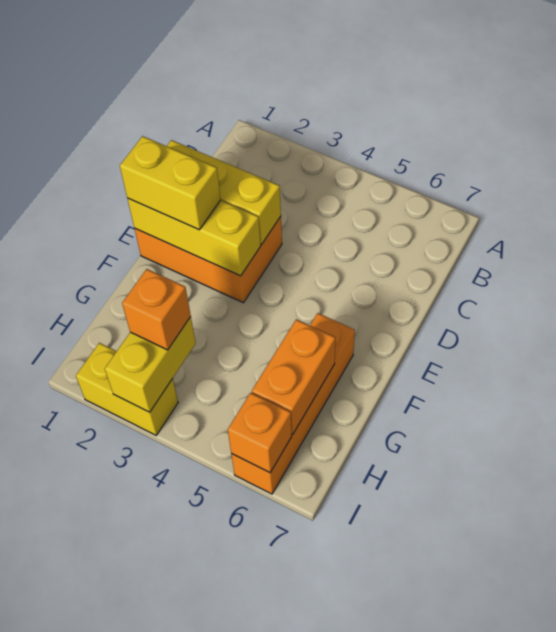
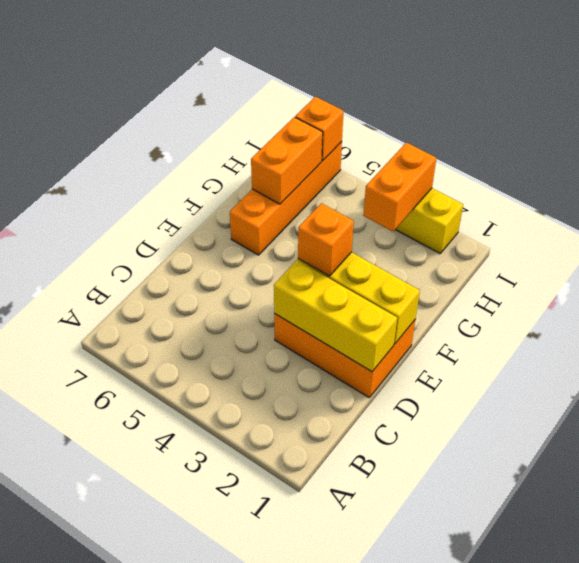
yellow 1x2 brick [120,136,221,230] -> none
yellow 1x2 brick [105,317,196,412] -> orange 1x2 brick [363,143,436,231]
orange 1x1 brick [122,269,191,350] -> orange 1x1 brick moved to [298,203,354,276]

